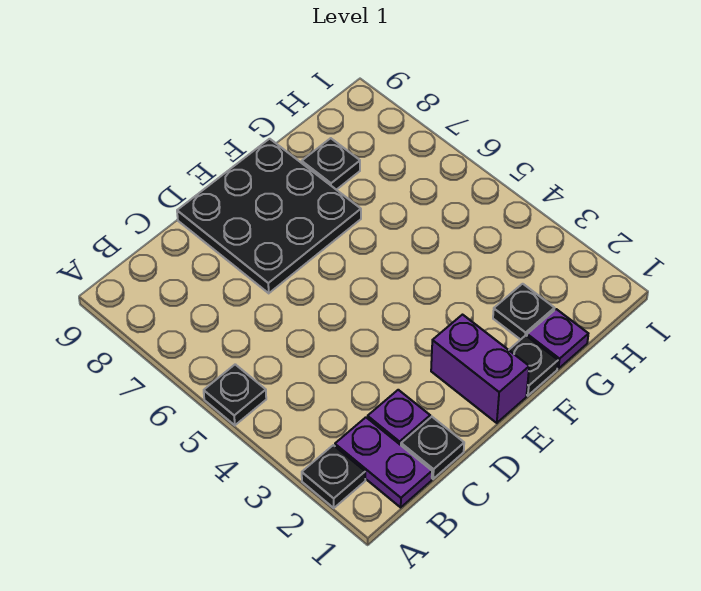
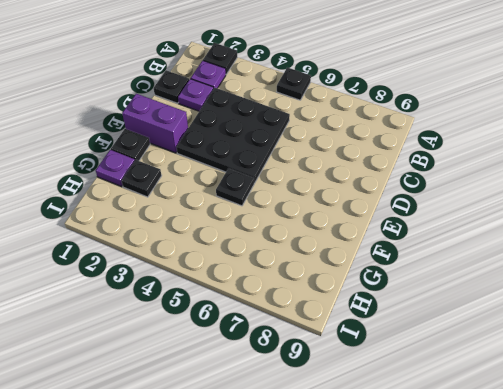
purple 1x2 plate [335,417,432,507] -> purple 1x1 plate [191,61,226,88]
black 3x3 plate [177,139,361,293] -> black 3x3 plate moved to [176,88,290,183]
black 1x1 plate [302,138,360,190] -> black 1x1 plate moved to [216,168,254,206]

